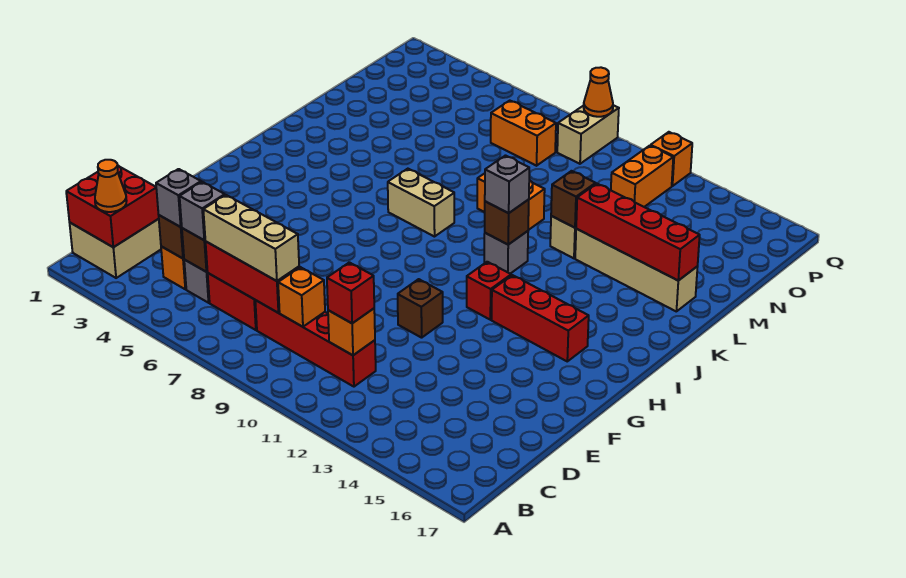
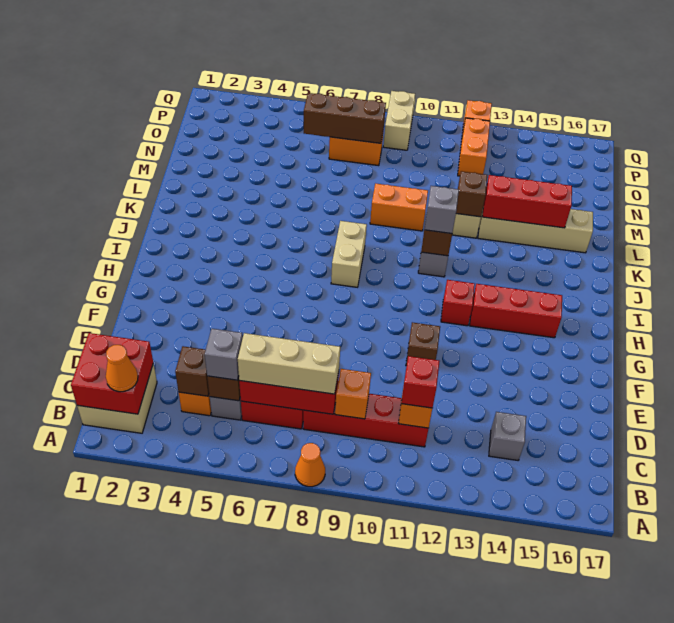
grey 1x1 brick [156,169,201,227] -> grey 1x1 brick moved to [489,412,526,460]
tan 1x2 brick [388,169,454,237] -> tan 1x2 brick turned to [331,221,367,287]
red 1x4 brick [576,184,700,281] -> red 1x3 brick [482,175,572,228]
none -> brown 1x3 brick [304,93,386,143]
orange 1x1 cone [584,67,613,117] -> orange 1x1 cone moved to [295,443,325,487]

